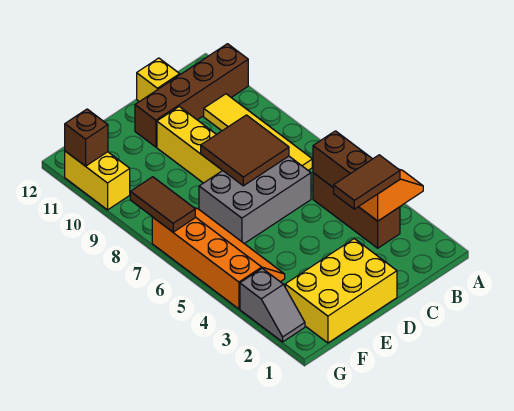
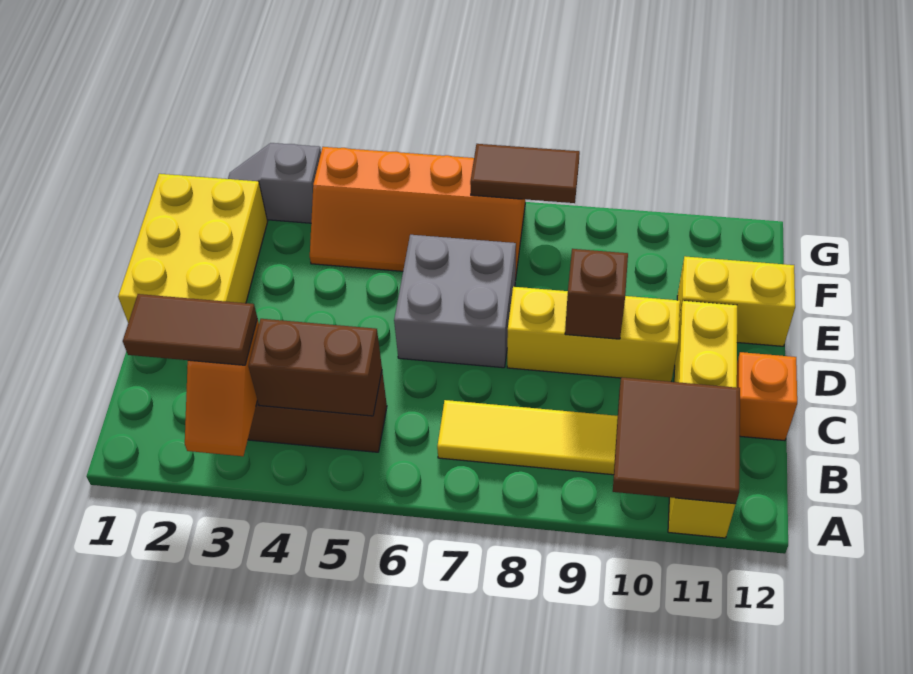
brown 1x4 brick [135,44,248,147] -> yellow 1x4 brick [668,301,737,538]
brown 1x2 tile [334,155,400,209] -> brown 1x2 tile turned to [123,294,257,365]
grey 2x3 brick [199,156,311,244] -> grey 2x2 brick [394,235,516,368]
brown 2x2 tile [201,115,289,186] -> brown 2x2 tile moved to [613,377,740,504]
yellow 1x1 brick [137,58,180,102] -> orange 1x1 brick [737,352,797,441]
yellow 1x2 brick [65,151,130,210] -> yellow 1x2 brick moved to [677,256,795,346]
brown 1x1 brick [65,109,108,166] -> brown 1x1 brick moved to [565,249,628,339]

